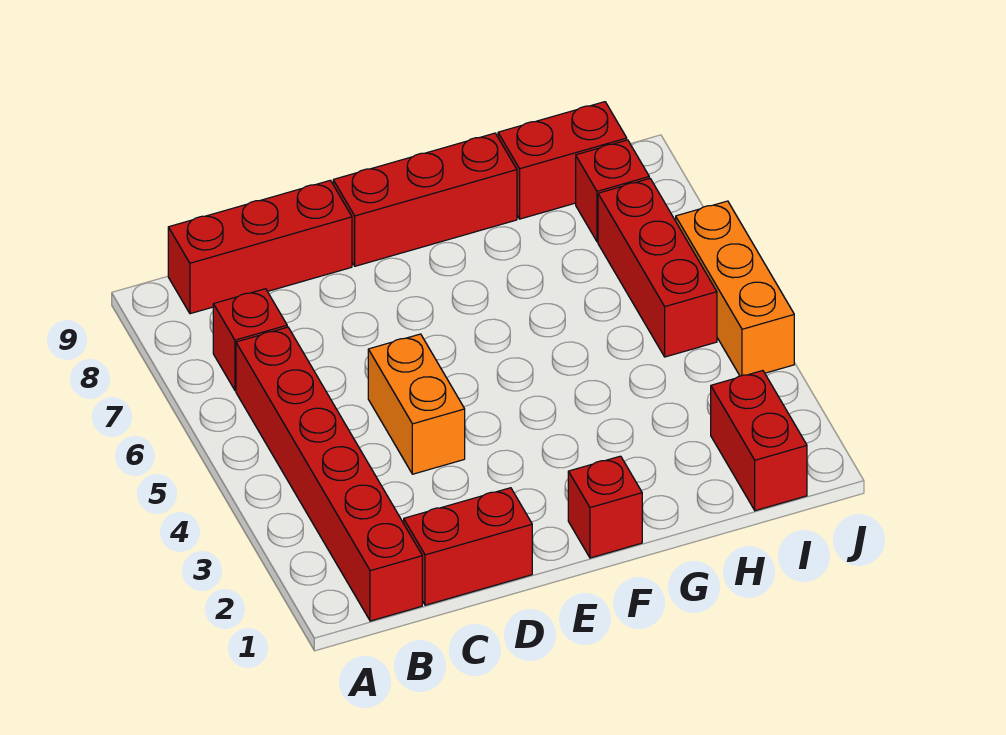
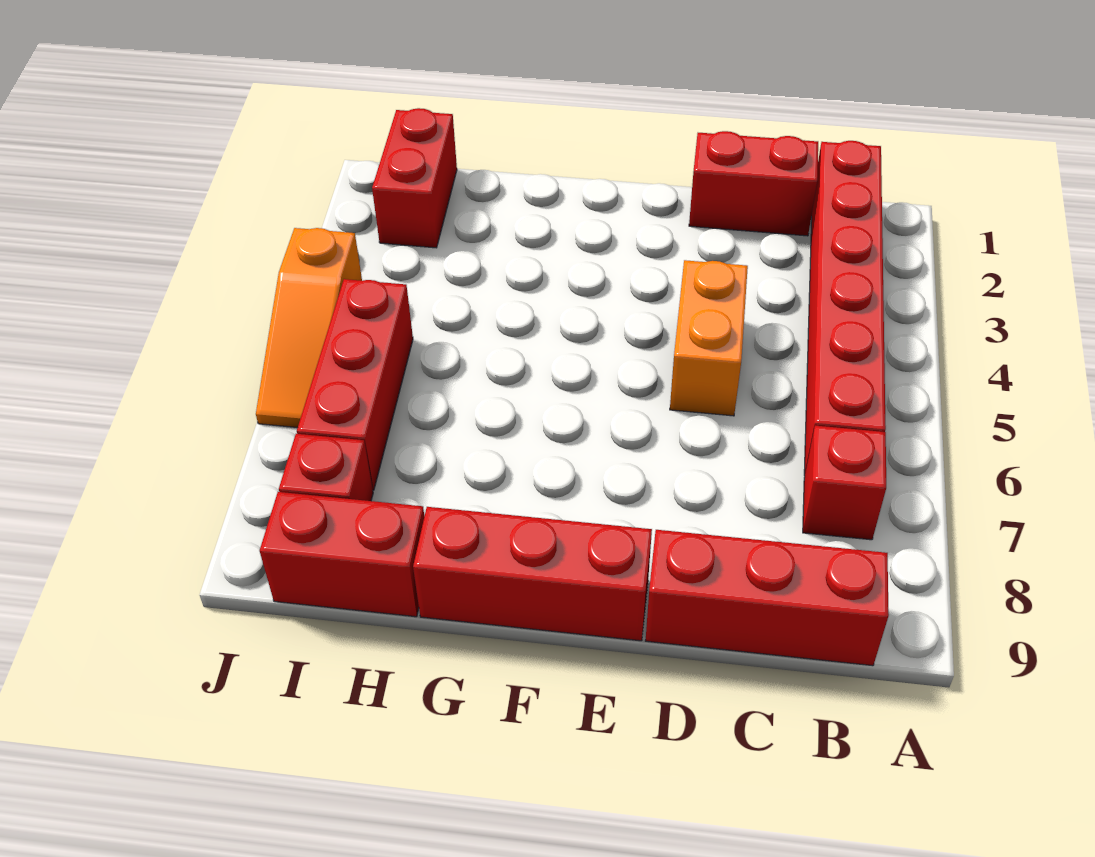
red 1x1 brick [568,456,642,558] -> none
orange 1x3 brick [676,201,794,376] -> orange 1x3 slope [256,228,362,428]

